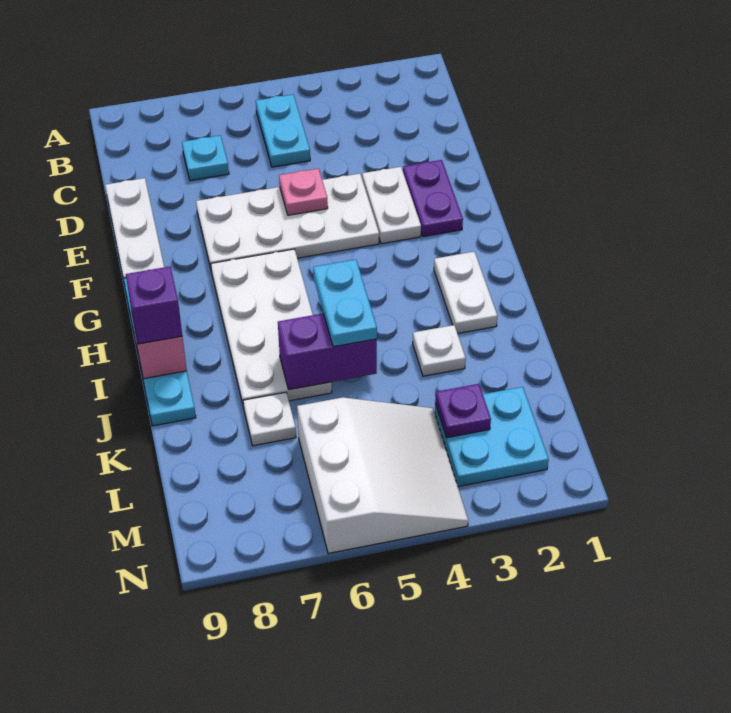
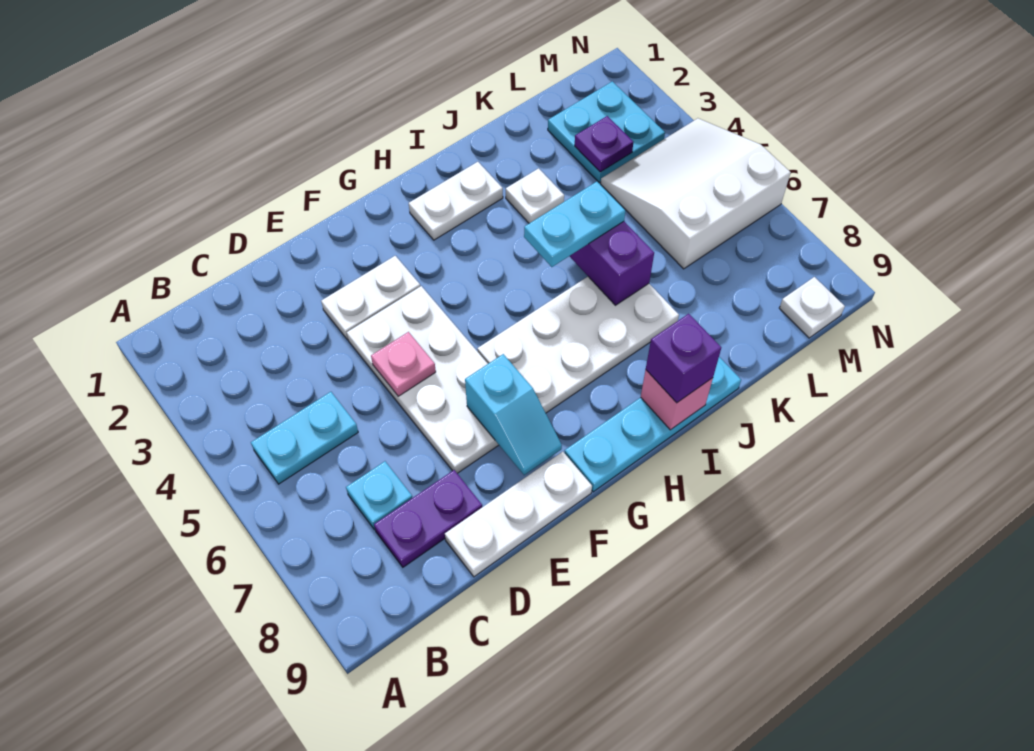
purple 1x2 plate [403,160,463,237] -> purple 1x2 plate moved to [374,470,482,567]
none -> cyan 1x2 slope [465,354,562,475]
white 1x1 plate [243,392,296,446] -> white 1x1 plate moved to [779,277,845,338]

